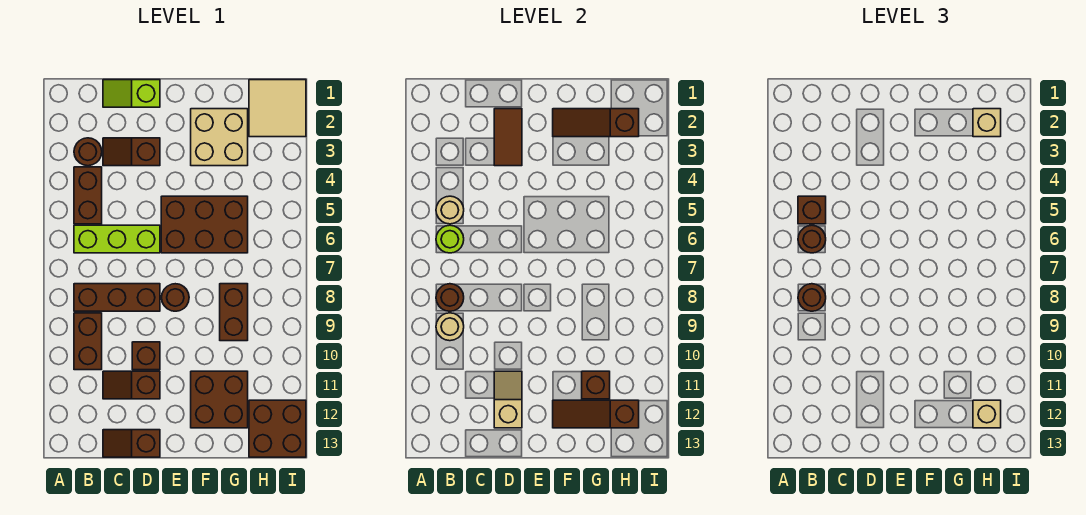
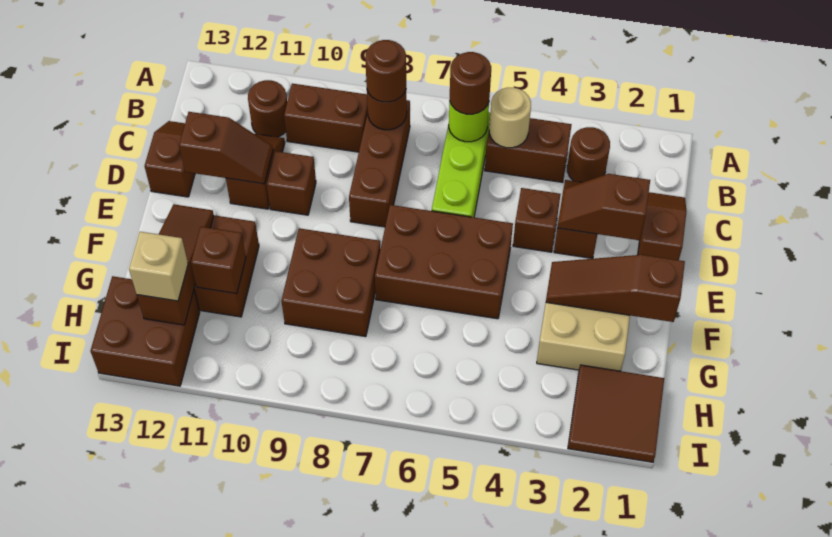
brown 1x1 brick [798,196,826,224] -> brown 1x1 brick moved to [513,188,561,252]
tan 1x1 round brick [436,313,464,341] -> none
lime 1x2 slope [103,80,160,107] -> brown 1x2 slope [638,192,686,260]
brown 1x2 tile [494,109,522,166] -> brown 1x2 slope [557,174,650,240]
tan 1x2 slope [494,371,522,428] -> brown 1x2 slope [179,112,273,184]
brown 2x3 brick [161,196,248,253] -> brown 2x3 brick turned to [375,205,513,319]
brown 1x1 round brick [162,284,189,311] -> brown 1x1 round brick moved to [248,80,287,137]
brown 1x3 slope [553,109,639,137] -> brown 1x3 slope turned to [546,255,685,322]
brown 1x2 brick [220,284,248,341] -> brown 2x2 brick [281,228,380,337]
tan 2x2 tile [249,80,306,137] -> brown 2x2 tile [568,365,664,462]
tan 1x1 brick [973,109,1001,137] -> none

